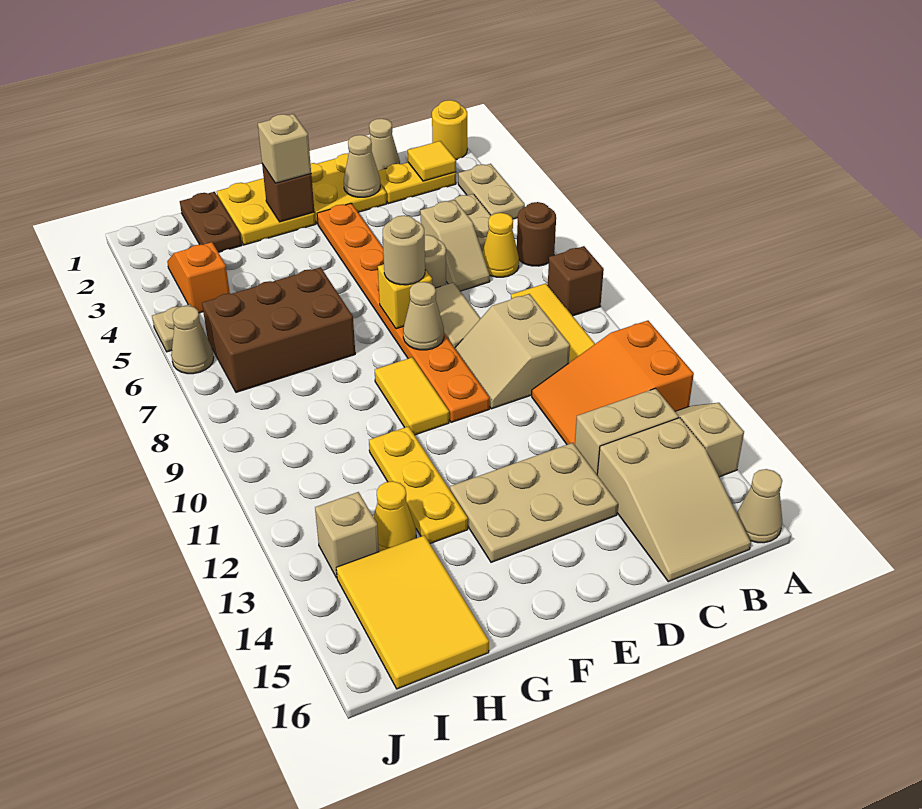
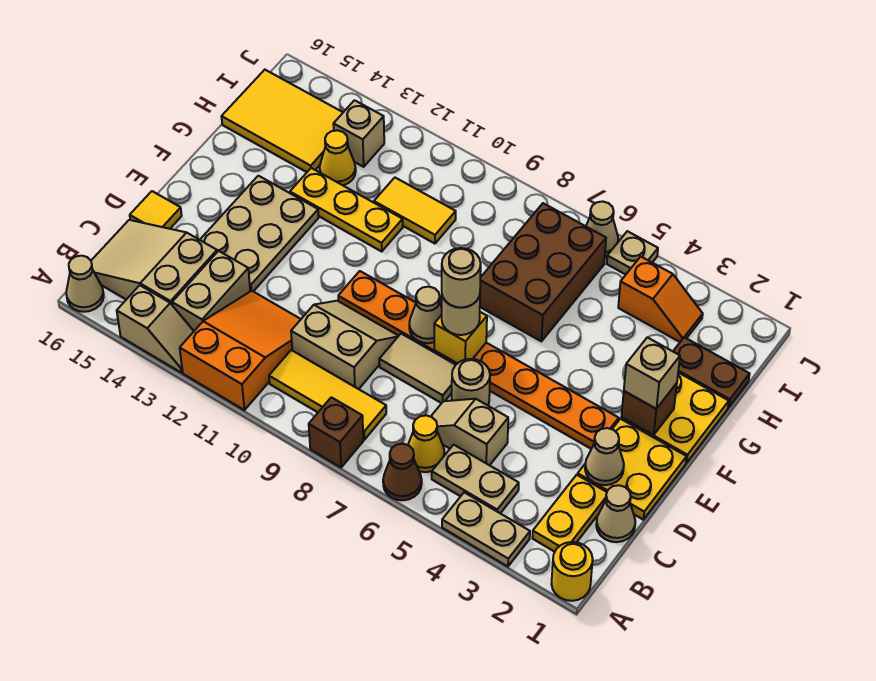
brown 1x1 round brick [517,202,556,266] -> brown 1x1 cone [383,444,422,500]
yellow 1x1 tile [408,141,456,181] -> yellow 1x1 tile moved to [130,191,182,229]
none -> tan 1x1 round brick [442,248,481,308]
yellow 1x2 tile [375,357,449,435] -> yellow 1x2 tile moved to [374,178,456,244]

